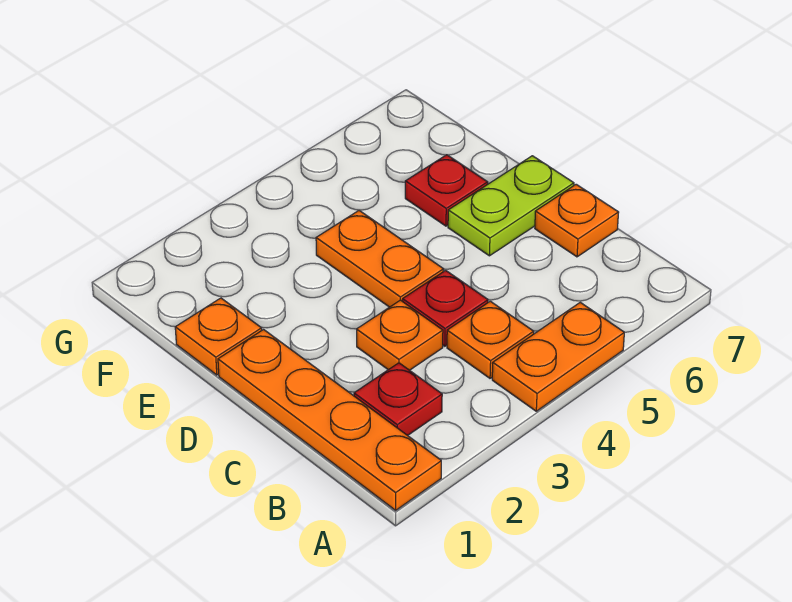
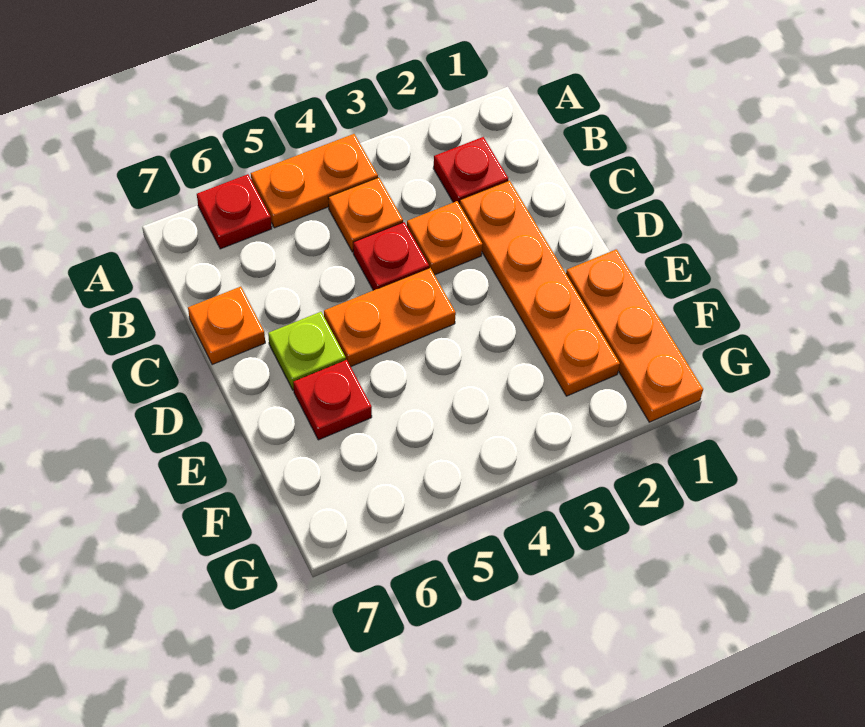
orange 1x4 plate [218,330,441,510] -> orange 1x4 plate moved to [460,180,620,396]
none -> red 1x1 plate [197,174,272,249]
orange 1x2 plate [316,211,444,307] -> orange 1x2 plate turned to [324,268,456,367]
lime 1x2 plate [448,156,574,256] -> lime 1x1 plate [268,312,346,390]
orange 1x1 plate [175,298,262,375] -> orange 1x3 plate [566,249,703,422]

